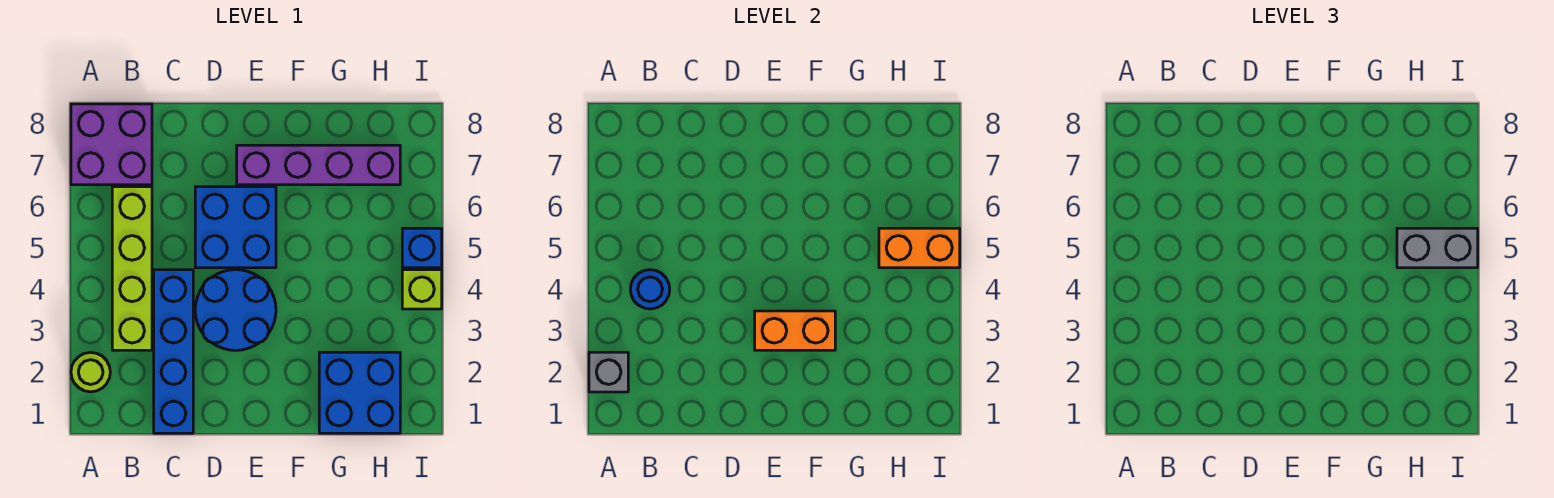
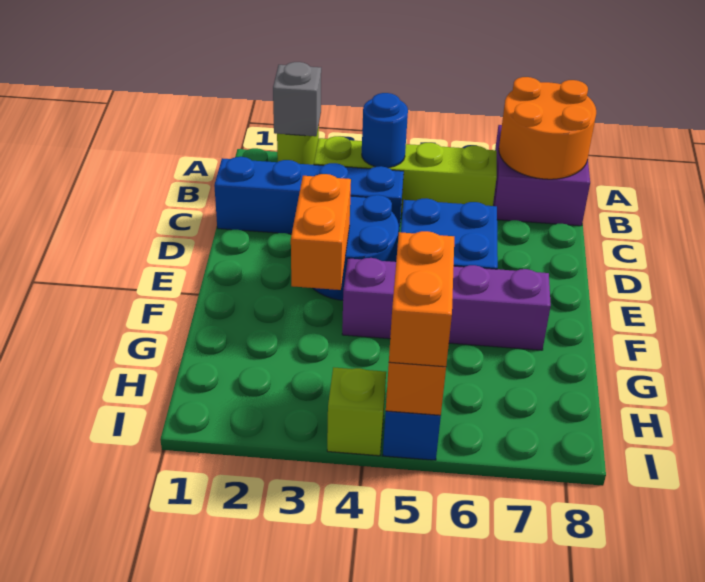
none -> orange 2x2 round brick [499,77,596,179]
purple 1x4 brick [237,145,400,185] -> purple 1x4 brick turned to [342,258,551,350]
blue 2x2 brick [319,352,400,433] -> none
grey 1x2 brick [1397,228,1478,268] -> orange 1x2 brick [389,231,454,367]

